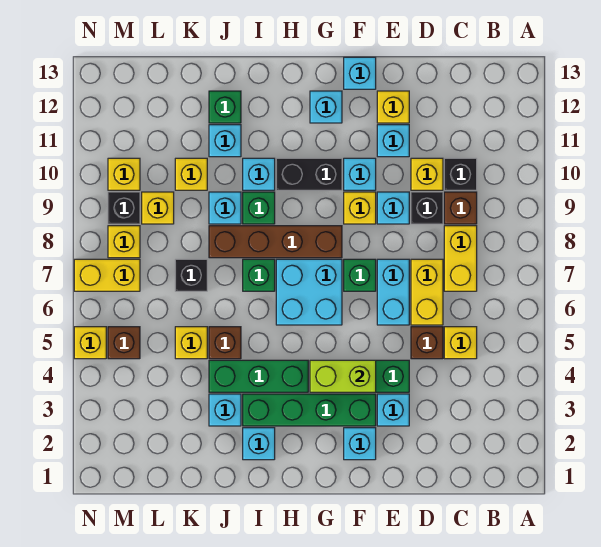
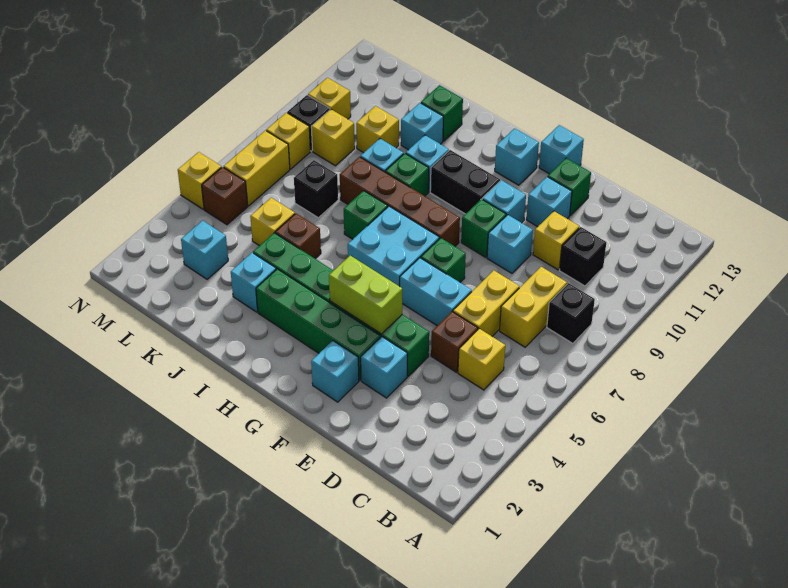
brown 1x1 brick [444,192,477,224] -> none
black 1x1 brick [411,192,443,224] -> black 1x1 brick moved to [547,283,595,343]
cyan 1x2 brick [377,259,409,325] -> cyan 1x2 brick turned to [400,258,472,326]
yellow 1x1 brick [377,91,409,123] -> green 1x1 brick [548,158,591,215]
yellow 1x1 brick [344,192,376,224] -> green 1x1 brick [461,199,506,257]
cyan 1x1 brick [243,428,275,460] -> cyan 1x1 brick moved to [181,221,228,279]
yellow 1x2 brick [74,259,140,291] -> yellow 1x2 brick turned to [224,131,290,206]

